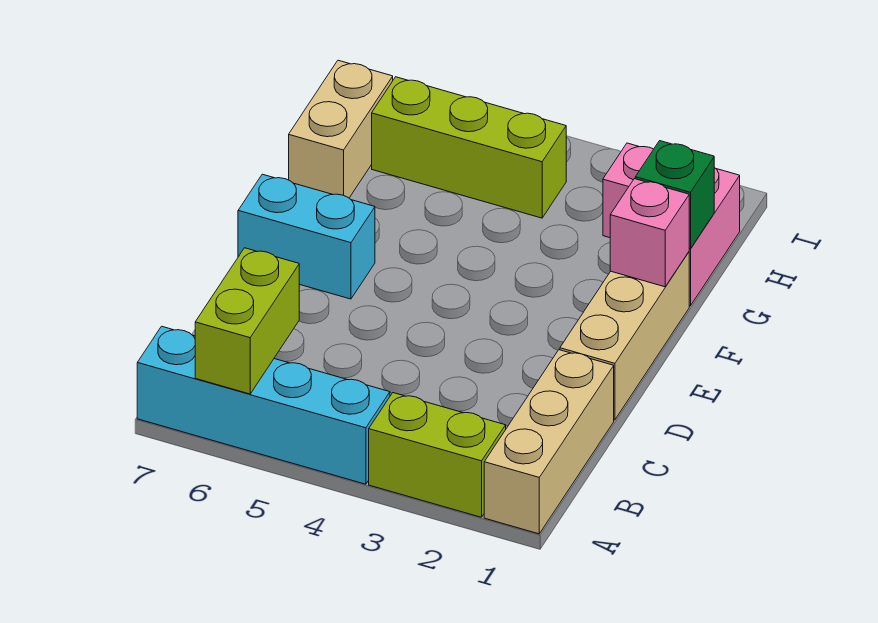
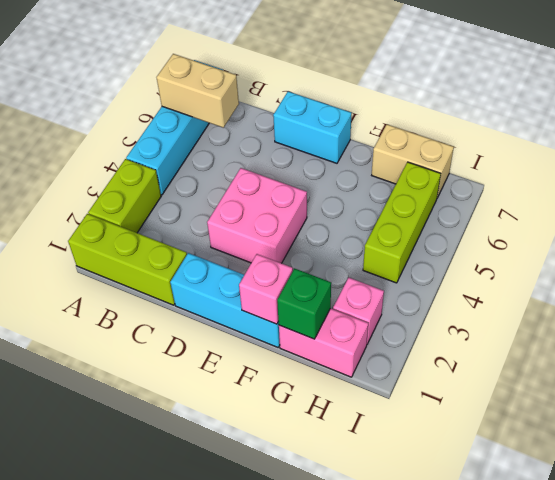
tan 1x3 brick [484,350,614,534] -> lime 1x3 brick [68,214,187,305]
lime 1x2 brick [195,248,299,394] -> tan 1x2 brick [156,54,239,128]
tan 1x3 brick [560,252,689,420] -> cyan 1x3 brick [170,253,280,347]
none -> pink 2x2 brick [207,168,307,263]
cyan 1x2 brick [238,174,375,299] -> cyan 1x2 brick turned to [273,91,352,163]

